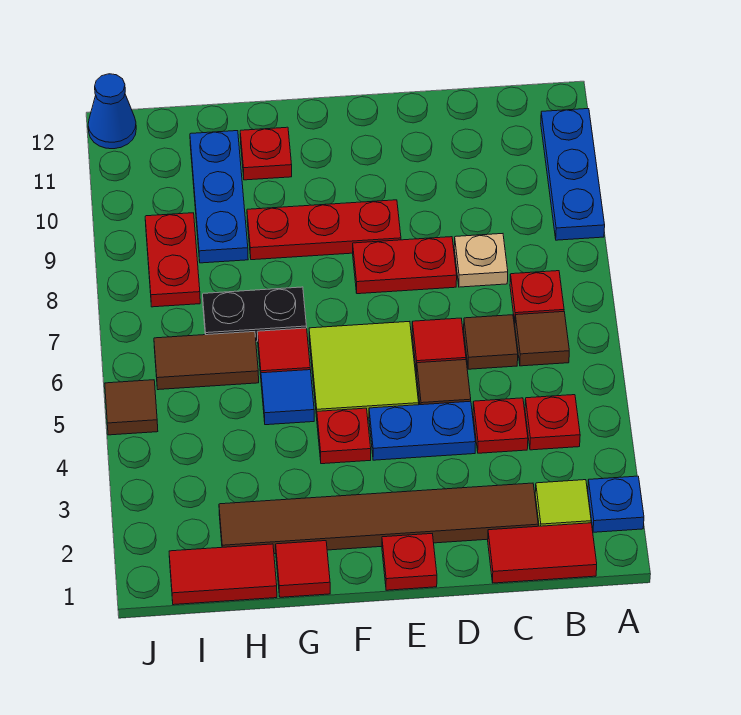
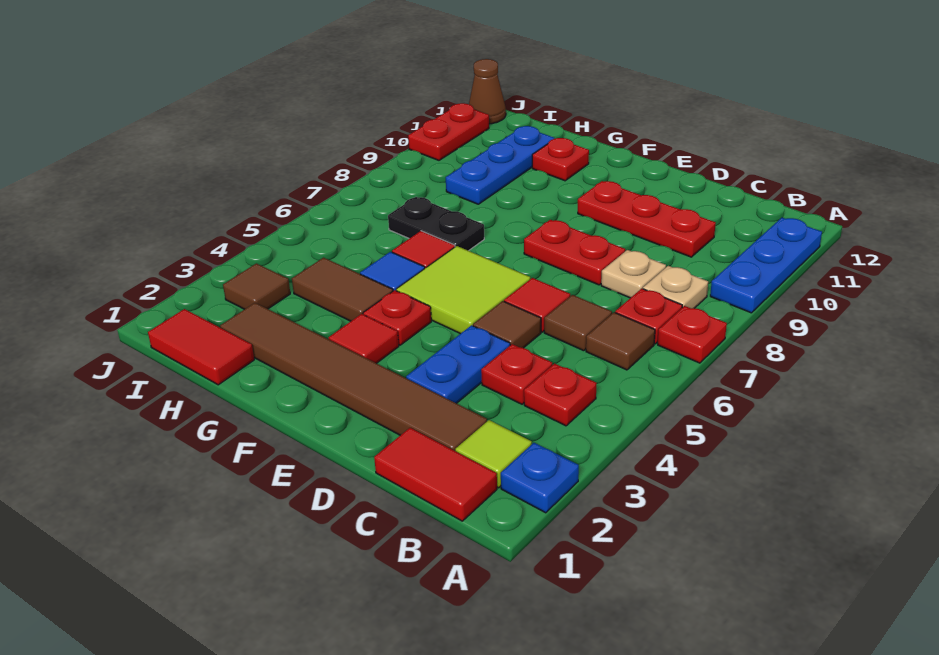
none -> tan 1x1 plate [643,266,708,308]
blue 1x2 plate [369,401,476,460] -> blue 1x2 plate turned to [406,325,510,403]
red 1x1 plate [382,534,437,590] -> red 1x1 plate moved to [658,306,727,363]
red 1x3 plate [247,200,401,260] -> red 1x3 plate moved to [578,181,716,257]
red 1x1 tile [276,541,330,597] -> red 1x1 tile moved to [329,314,399,363]
brown 1x2 tile [154,332,259,390] -> brown 1x2 tile moved to [292,258,393,321]
red 1x2 plate [145,213,200,307] -> red 1x2 plate moved to [408,103,489,160]
brown 1x1 tile [105,380,158,435] -> brown 1x1 tile moved to [223,263,290,309]
blue 1x1 cone [88,74,136,149] -> brown 1x1 cone [469,59,506,124]

